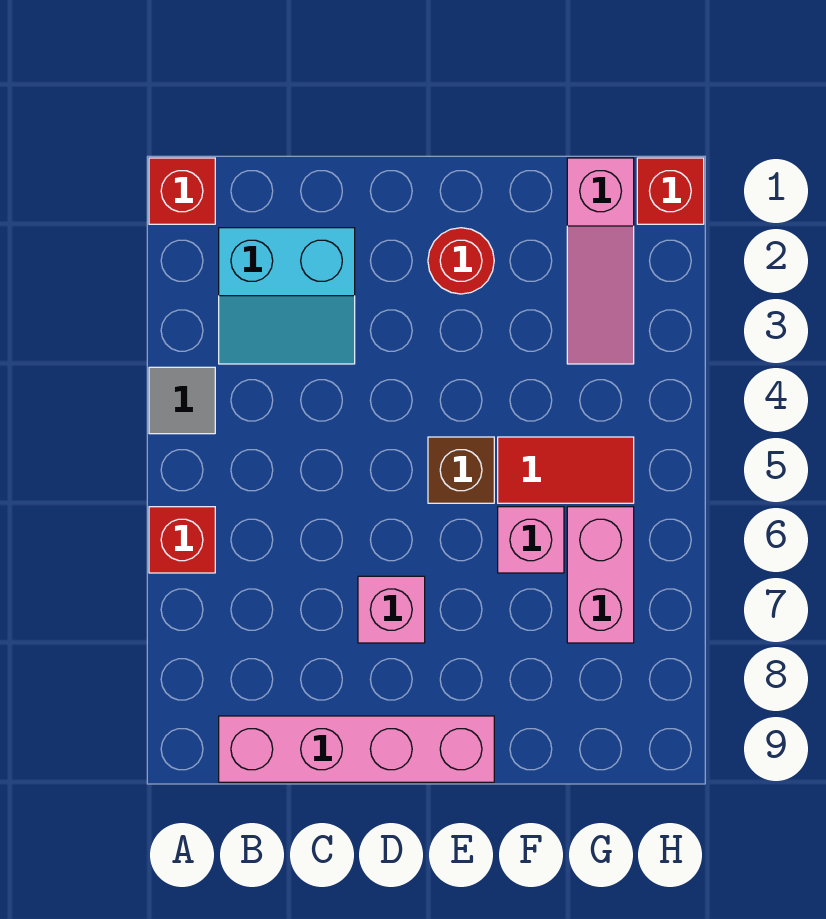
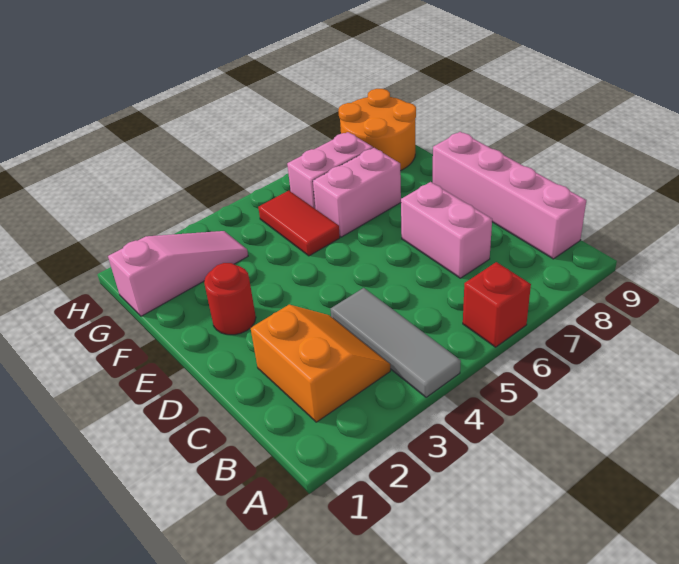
red 1x1 brick [149,158,215,224] -> none
grey 1x1 tile [149,367,215,434] -> grey 1x3 tile [330,288,461,397]
cyan 2x2 slope [219,228,355,364] -> orange 2x2 slope [251,305,390,422]
pink 1x1 brick [358,576,425,643] -> pink 1x2 brick [401,182,492,278]
brown 1x1 brick [428,437,494,503] -> none
pink 1x1 brick [498,507,564,573] -> pink 1x2 brick [313,148,401,237]
none -> orange 2x2 round brick [338,89,416,171]
red 1x1 brick [637,158,704,224] -> none

